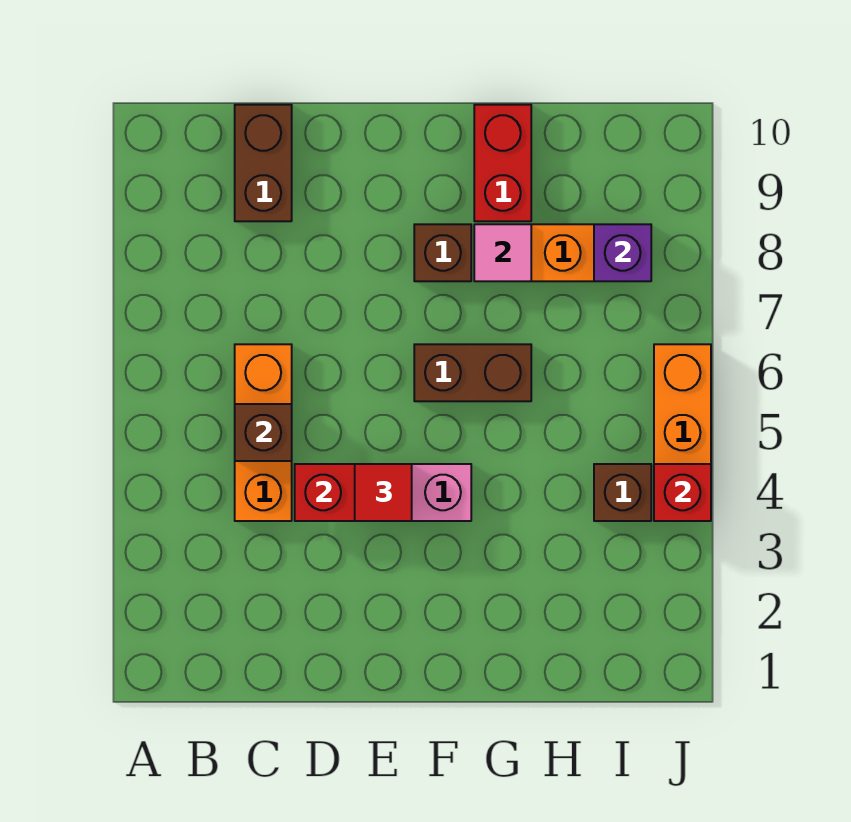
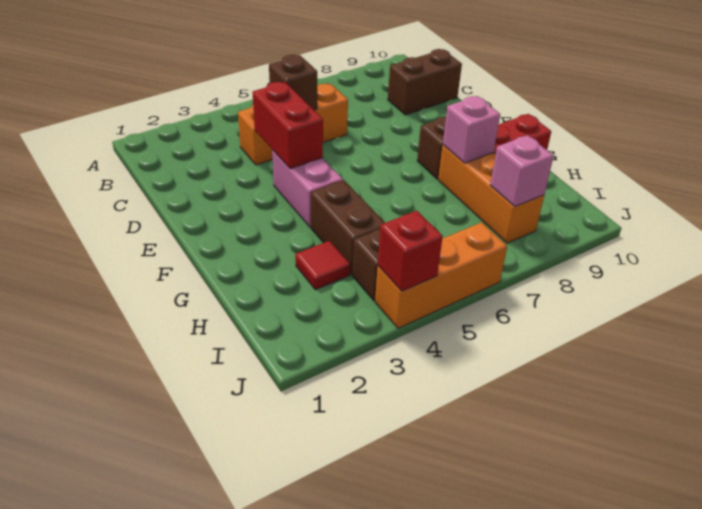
red 1x1 tile [355,464,412,521] -> red 1x1 tile moved to [295,241,350,290]
brown 1x2 brick [414,344,531,401] -> brown 1x2 brick moved to [311,180,385,275]
pink 1x1 tile [474,224,531,281] -> pink 1x1 brick [443,96,500,163]
purple 1x1 brick [594,224,651,281] -> pink 1x1 brick [490,135,553,207]

